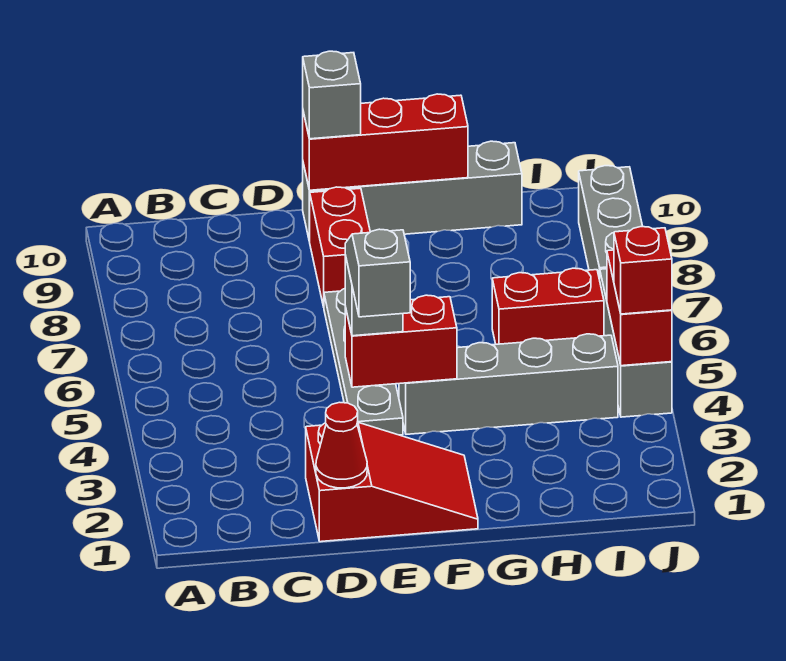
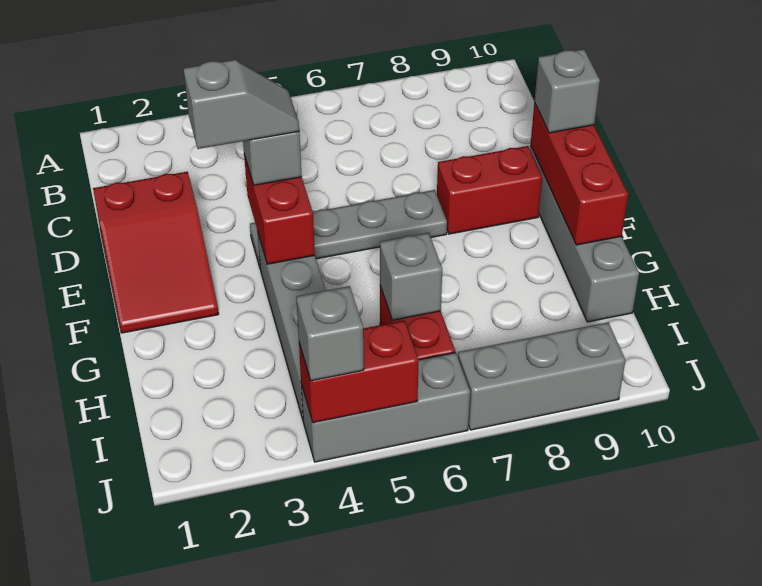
red 1x1 cone [316,402,367,488] -> none
none -> grey 1x1 brick [380,233,442,320]
red 1x1 brick [614,227,672,314] -> grey 1x1 brick [296,286,364,381]

